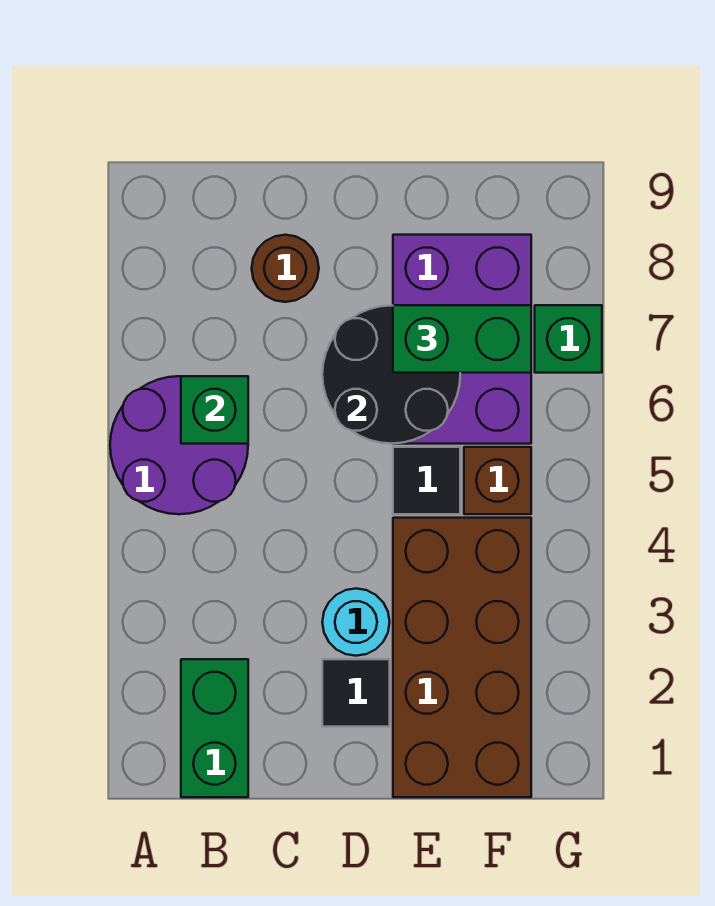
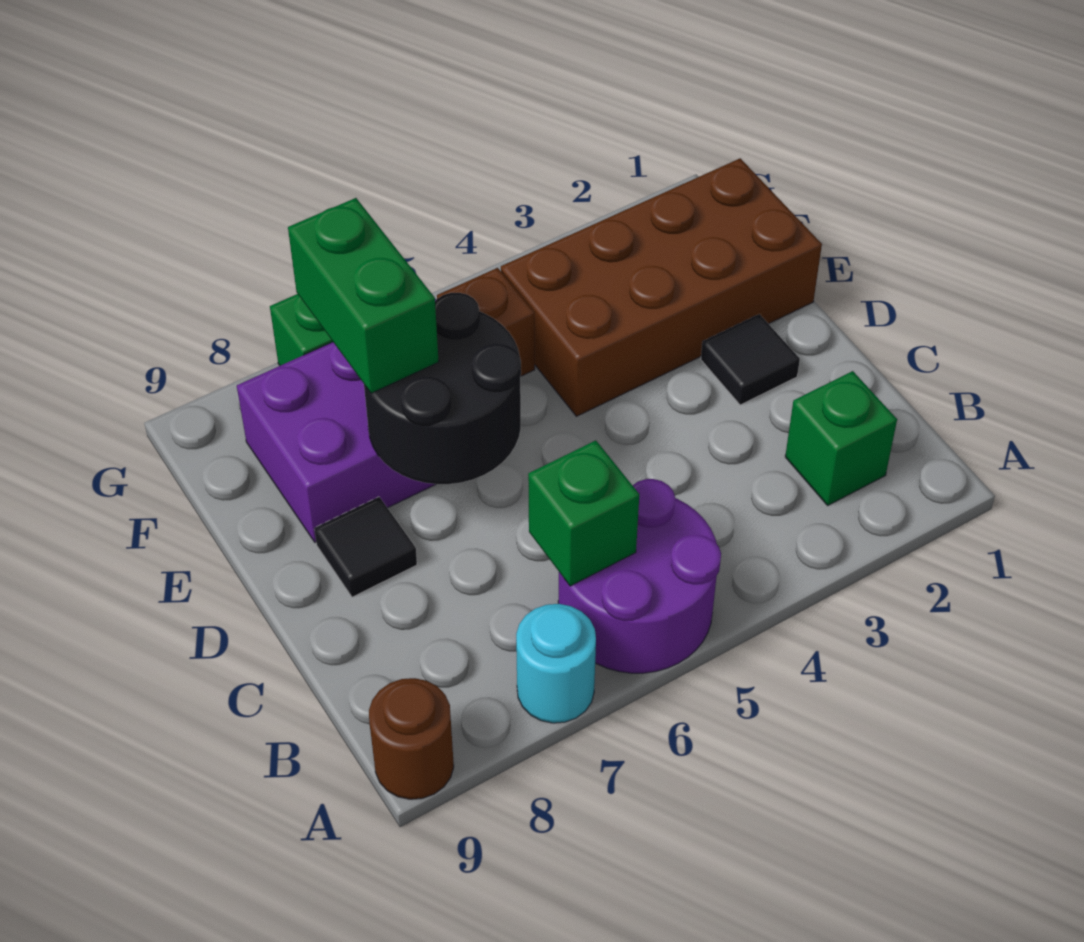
green 1x2 brick [181,659,248,797] -> green 1x1 brick [785,371,897,505]
brown 1x1 round brick [252,235,319,302] -> brown 1x1 round brick moved to [369,678,454,799]
cyan 1x1 round brick [322,589,390,656] -> cyan 1x1 round brick moved to [516,604,596,723]
black 1x1 tile [393,447,460,514] -> black 1x1 tile moved to [314,497,417,597]

